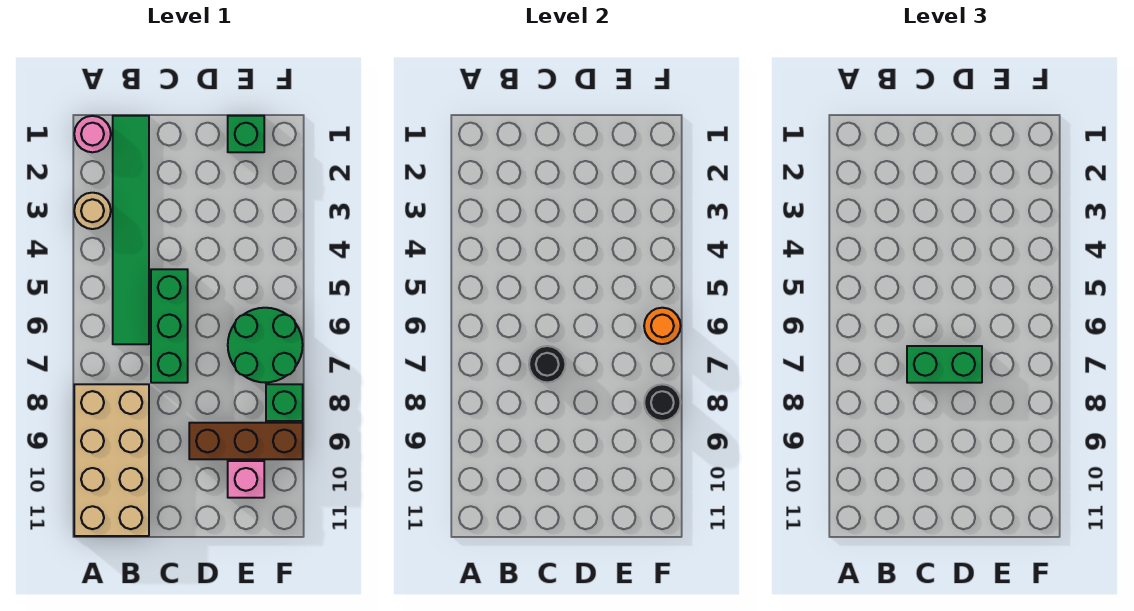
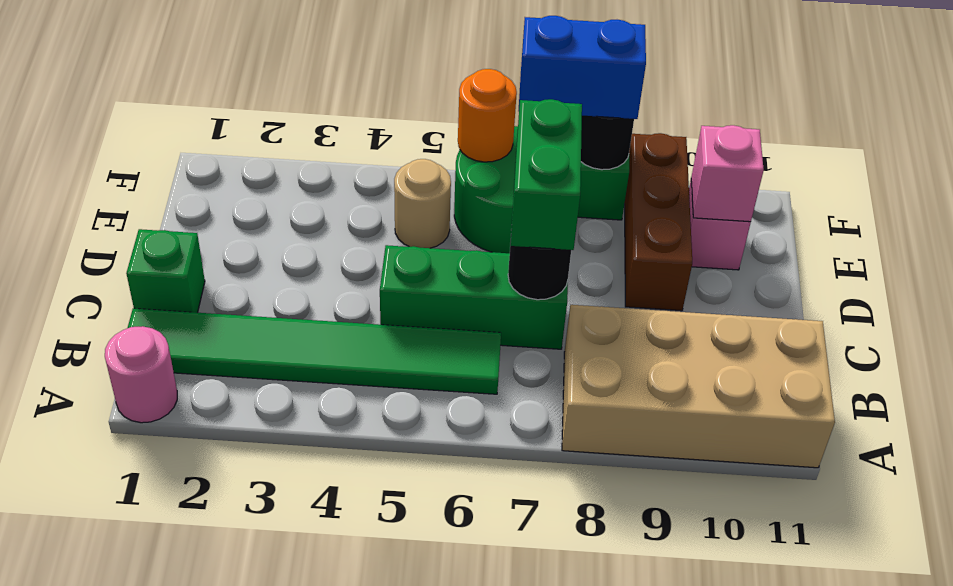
tan 1x1 round brick [74,193,111,229] -> tan 1x1 round brick moved to [394,159,451,248]
green 1x1 brick [228,116,264,152] -> green 1x1 brick moved to [126,229,205,313]
none -> pink 1x1 brick [691,125,764,222]
none -> blue 1x2 brick [519,16,646,119]

